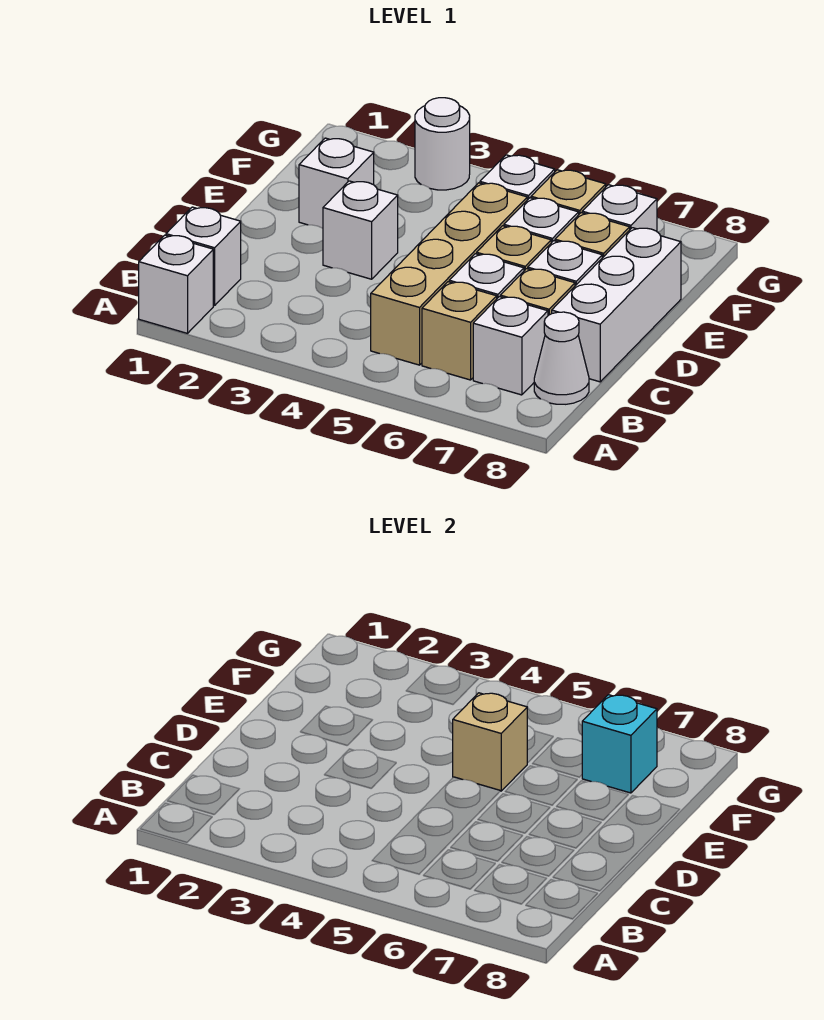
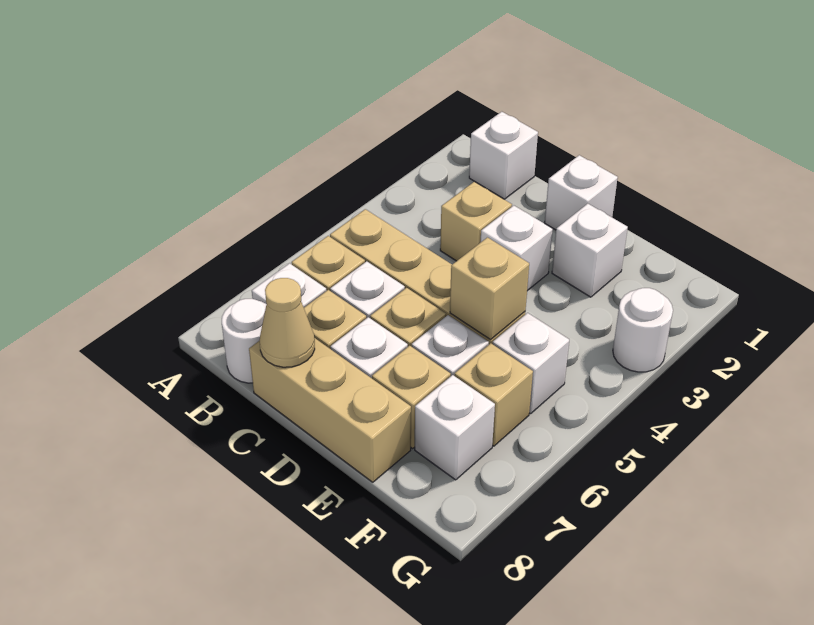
white 1x1 brick [139,235,213,333] -> white 1x1 brick moved to [545,155,618,230]
white 1x1 cone [534,312,589,404] -> white 1x1 round brick [222,299,267,383]
none -> tan 1x1 brick [440,182,512,261]
white 1x3 brick [552,228,681,382] -> tan 1x3 brick [249,338,411,482]
none -> tan 1x1 cone [260,278,315,367]
cyan 1x1 brick [582,695,657,793] -> none

